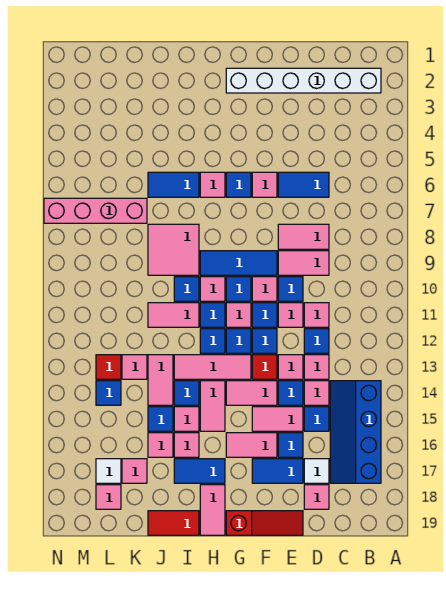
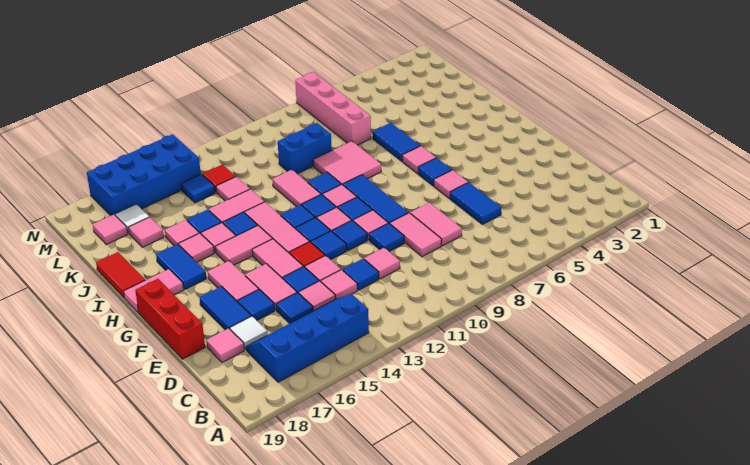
white 1x6 brick [226,68,381,93] -> none
pink 1x1 tile [278,303,303,327] -> none
red 1x3 slope [226,511,303,535] -> red 1x3 brick [135,279,205,359]
none -> blue 1x2 brick [278,123,332,174]
none -> blue 2x4 brick [87,134,201,216]

